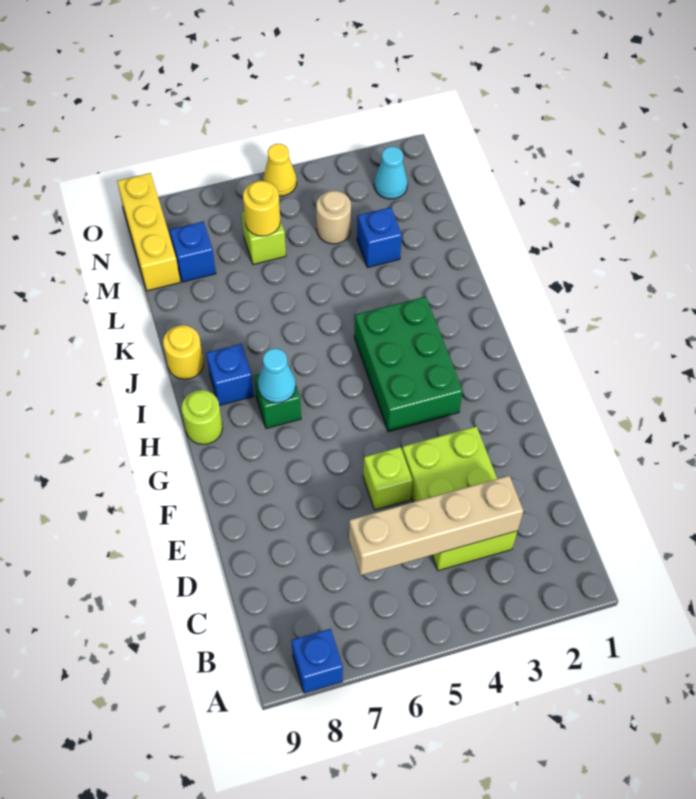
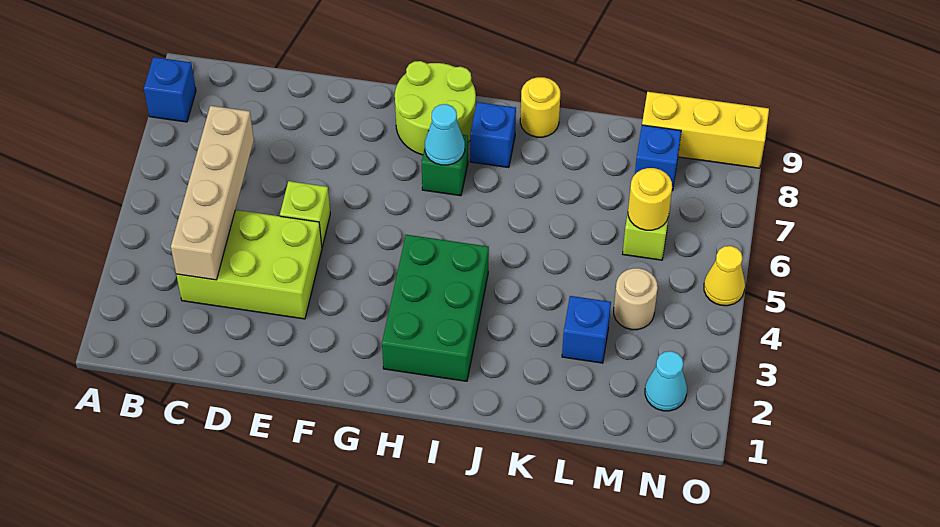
green 2x3 brick [354,296,463,432] -> green 2x3 brick turned to [382,235,489,381]
lime 1x1 round brick [181,390,223,444] -> lime 2x2 round brick [395,61,476,155]

